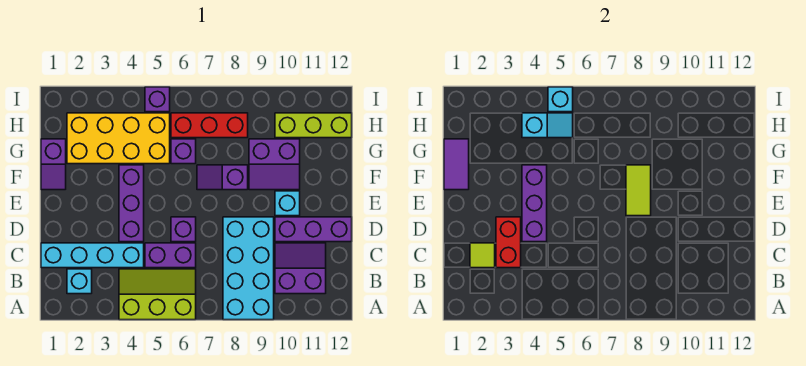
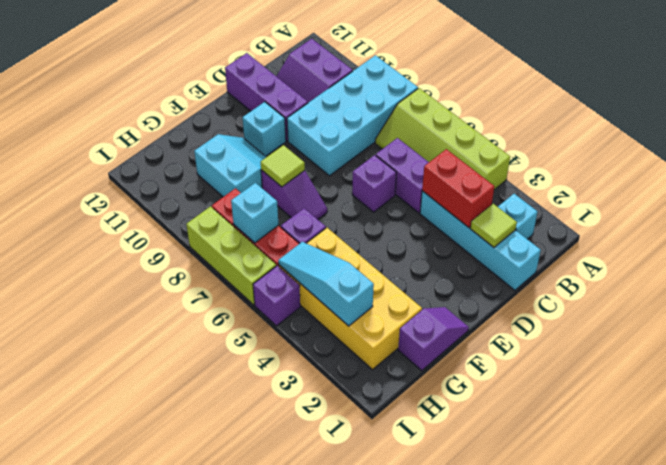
lime 2x3 slope [119,269,196,320] -> lime 2x4 slope [375,88,510,190]
red 1x2 brick [496,217,521,268] -> red 1x2 brick turned to [422,149,494,228]
purple 1x3 brick [119,165,144,242] -> none
purple 1x3 brick [522,165,547,242] -> none
lime 1x2 tile [626,165,651,216] -> lime 1x1 tile [261,145,305,187]
purple 1x2 tile [444,139,469,190] -> none
purple 2x2 slope [249,139,300,190] -> cyan 2x2 slope [194,134,266,197]
cyan 1x2 slope [522,113,573,138] -> cyan 1x3 slope [278,242,374,326]
lime 1x3 brick [275,113,352,138] -> lime 1x3 brick moved to [186,207,276,305]
cyan 1x1 brick [548,87,573,112] -> cyan 1x1 brick moved to [231,183,278,243]

